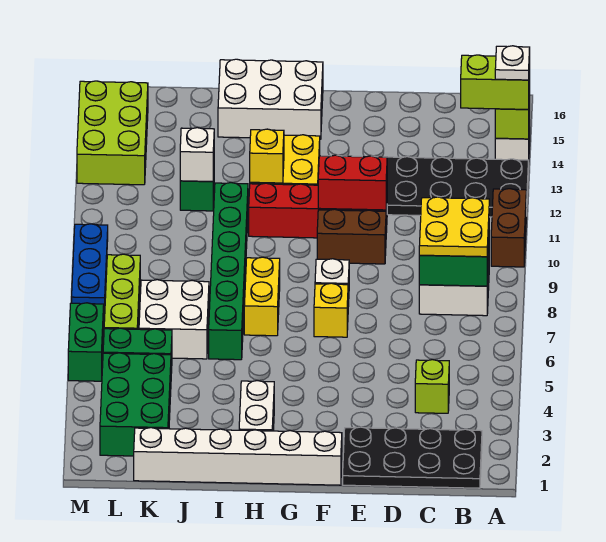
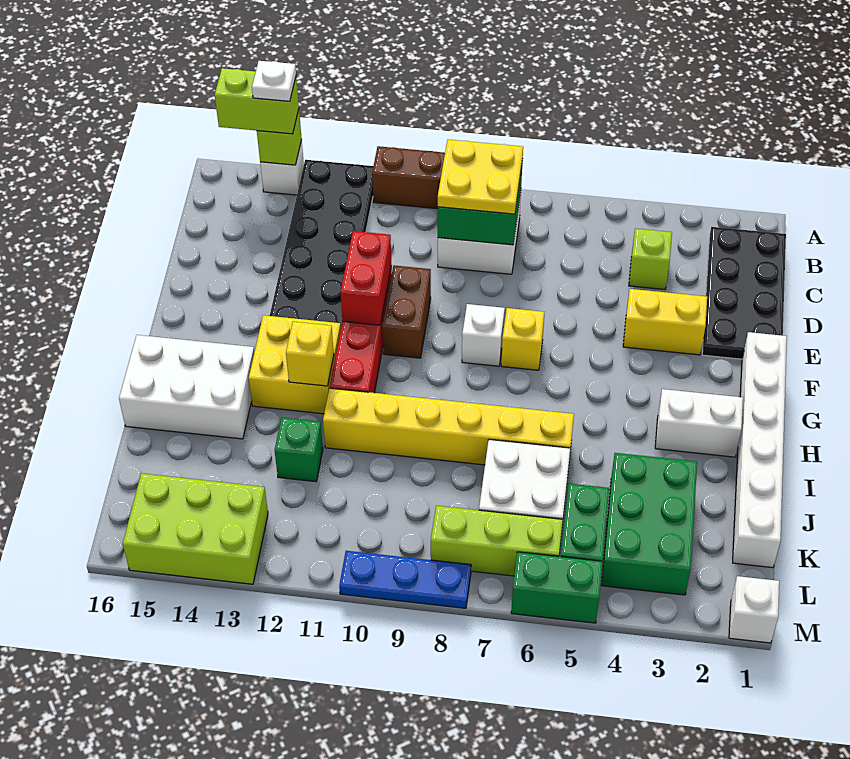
lime 1x2 brick [461,55,530,109] -> lime 1x2 brick turned to [215,68,299,134]
white 2x3 brick [218,59,323,139] -> white 2x3 brick turned to [119,335,254,439]
yellow 1x2 brick [244,257,280,336] -> yellow 1x2 brick moved to [623,289,707,355]
green 1x6 brick [209,183,248,360] -> yellow 1x6 brick [323,388,574,465]
white 1x1 brick [180,128,214,182] -> white 1x1 brick moved to [729,576,779,643]
green 2x3 brick [100,353,171,456] -> green 2x3 brick turned to [601,453,697,595]

